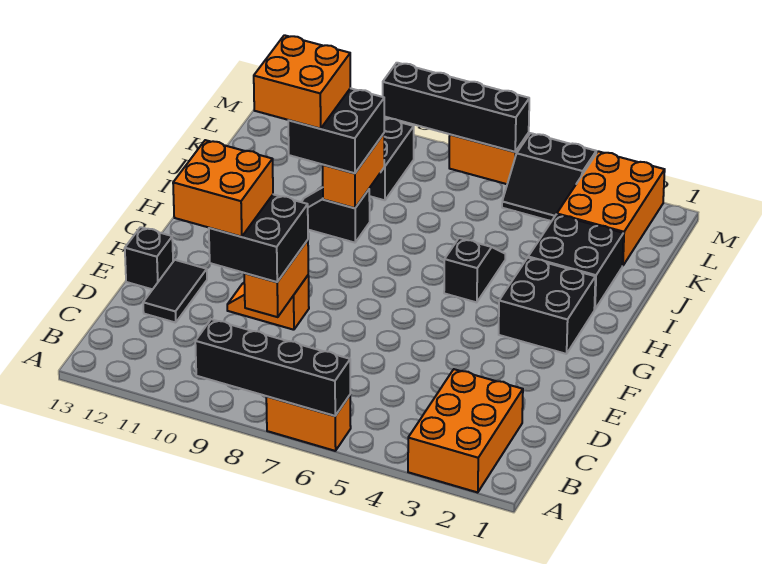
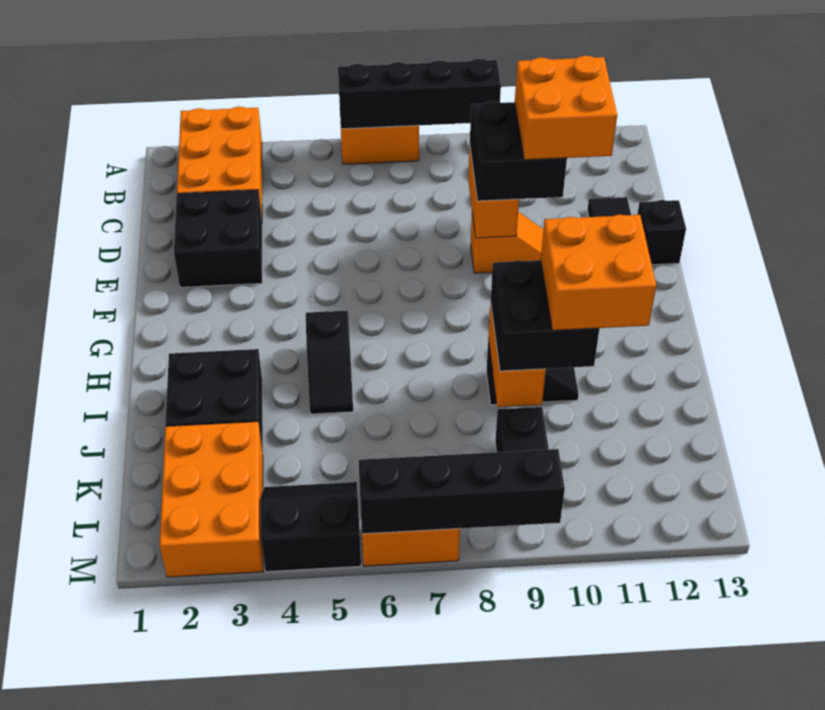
black 2x2 brick [499,258,595,354] -> black 2x2 brick moved to [174,190,262,287]

